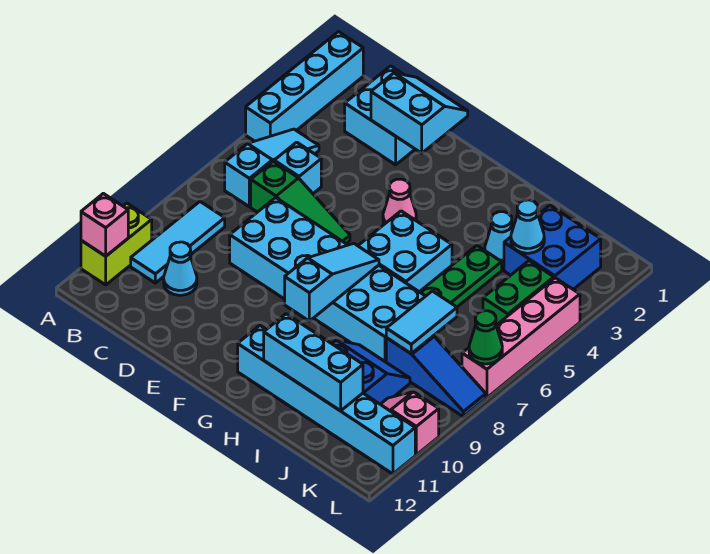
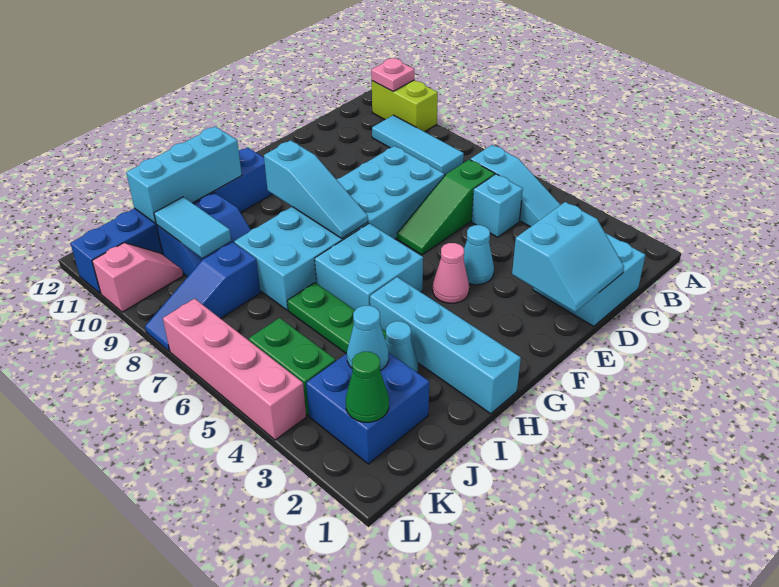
cyan 1x4 brick [246,32,363,141] -> cyan 1x4 brick moved to [370,277,521,414]
pink 1x1 brick [81,193,128,256] -> pink 1x1 plate [371,58,414,91]
cyan 1x1 cone [164,242,197,295] -> cyan 1x1 cone moved to [464,225,494,285]
cyan 1x6 brick [238,326,415,474] -> blue 1x6 brick [70,147,272,294]
cyan 1x2 tile [386,291,457,353] -> cyan 1x2 tile moved to [154,197,231,258]
green 1x1 cone [469,311,502,364] -> green 1x1 cone moved to [346,352,389,422]

